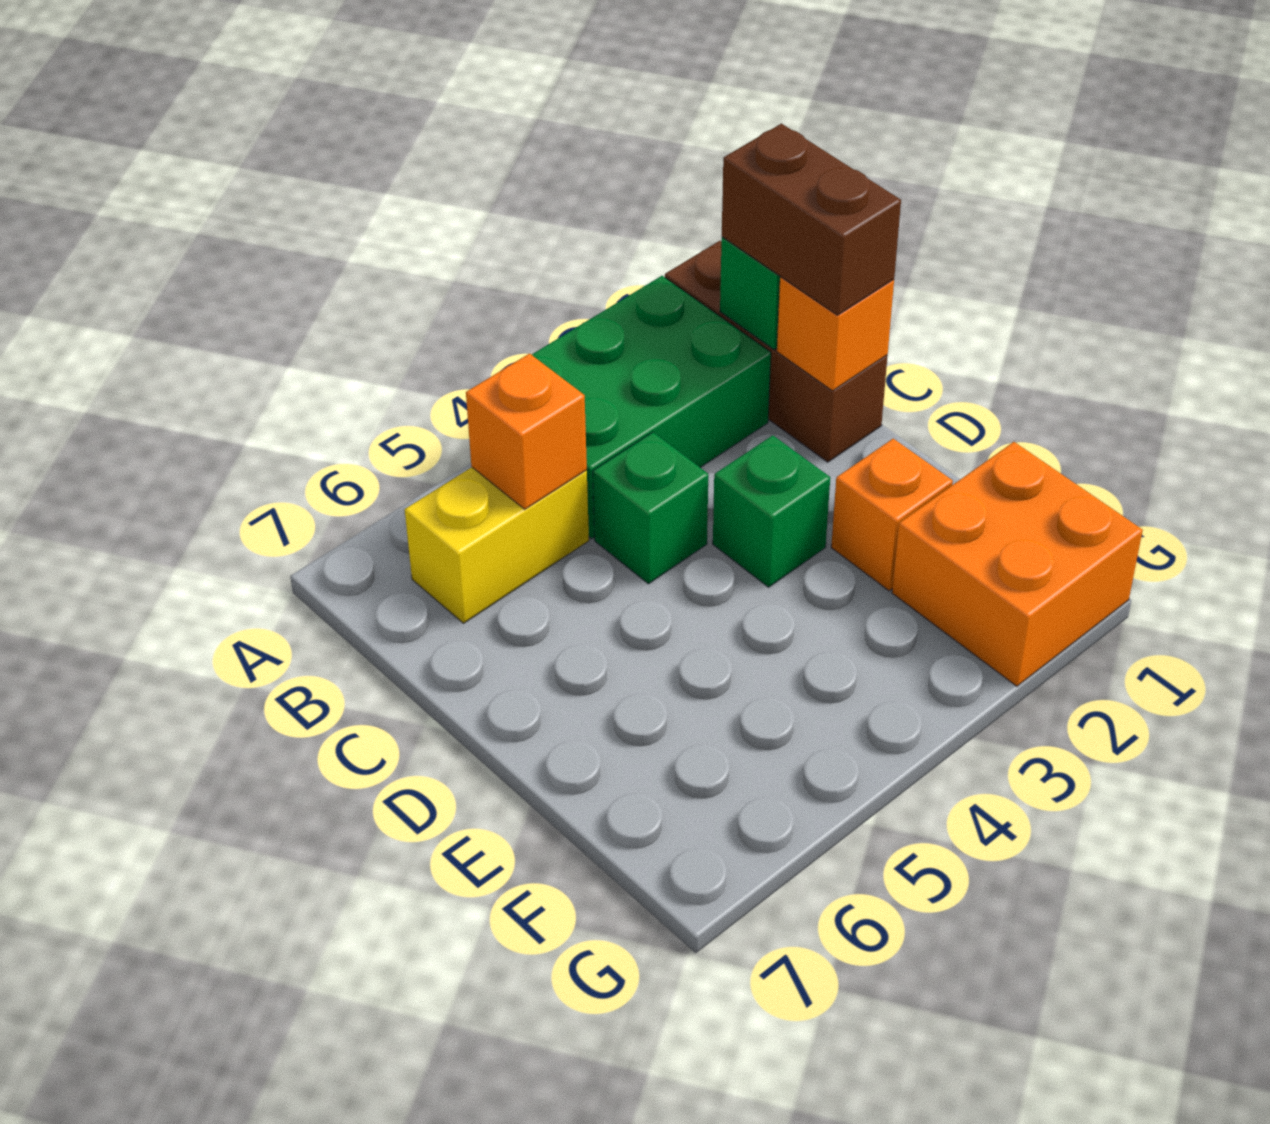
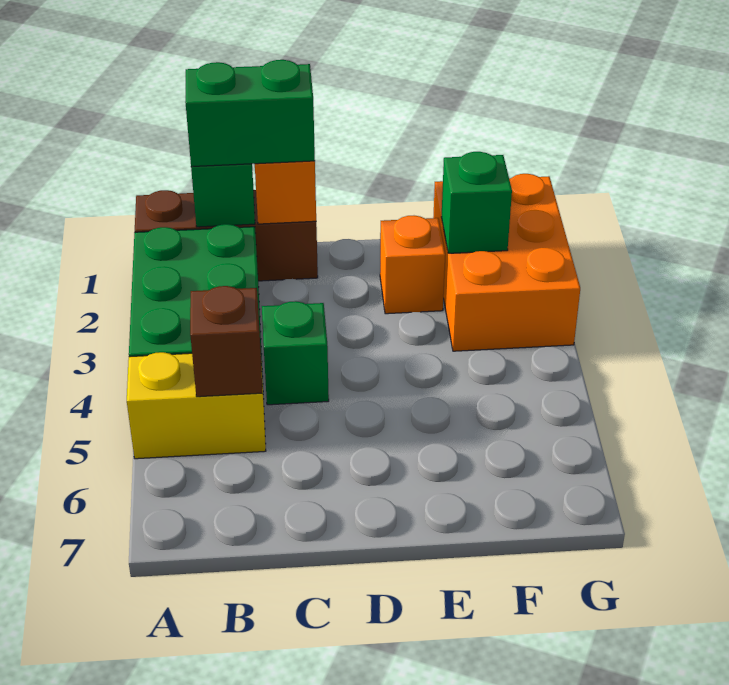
brown 1x2 brick [722,124,901,315] -> green 1x2 brick [185,60,315,167]
yellow 1x2 brick [405,467,589,623] -> yellow 1x2 brick turned to [127,352,266,459]
orange 1x1 brick [466,354,587,509] -> brown 1x1 brick [190,286,262,397]
green 1x1 brick [713,435,830,587] -> green 1x1 brick moved to [441,152,512,253]
orange 2x2 brick [892,442,1143,686] -> orange 2x3 brick [433,174,580,351]

